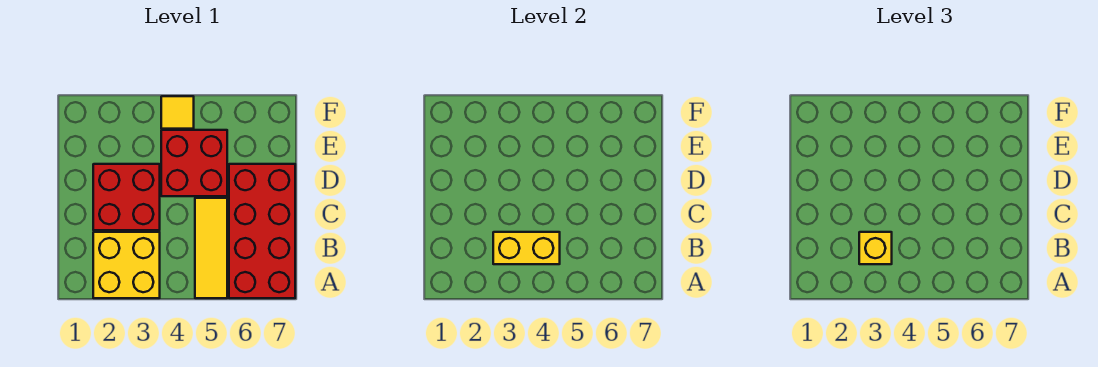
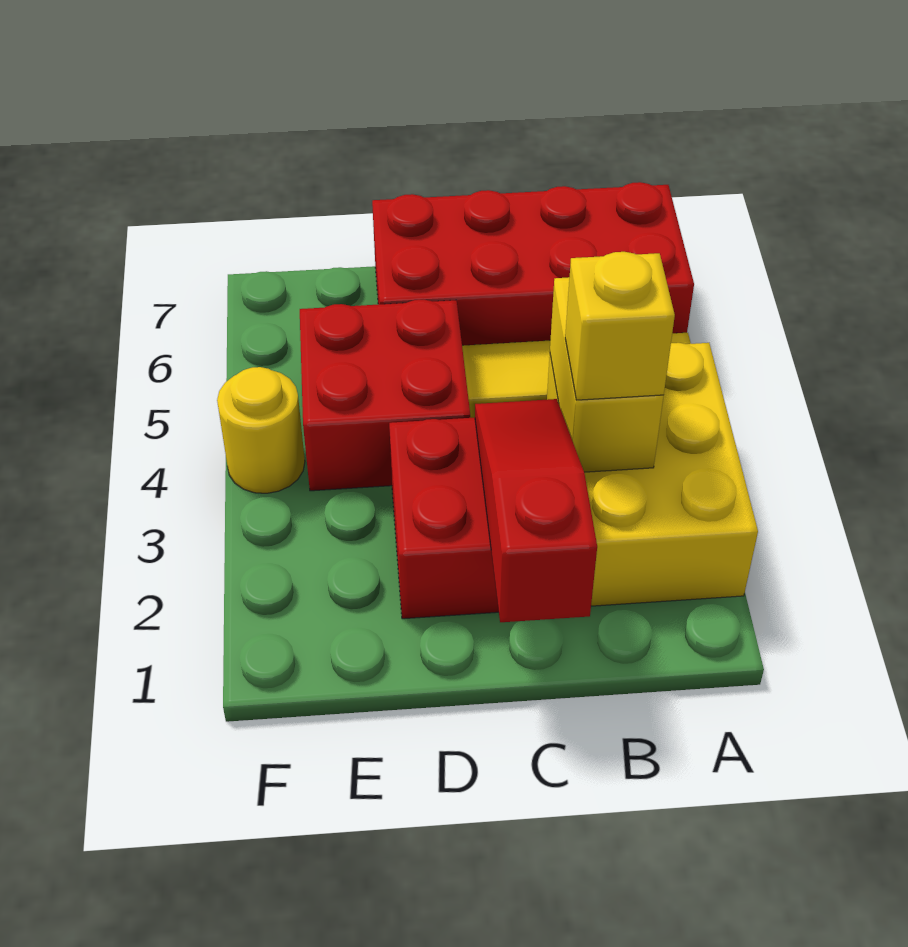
yellow 2x2 brick [93,232,160,298] -> yellow 2x3 brick [547,343,758,606]
none -> red 1x3 slope [475,399,597,622]
yellow 1x1 tile [161,96,194,129] -> yellow 1x1 round brick [217,367,305,493]

